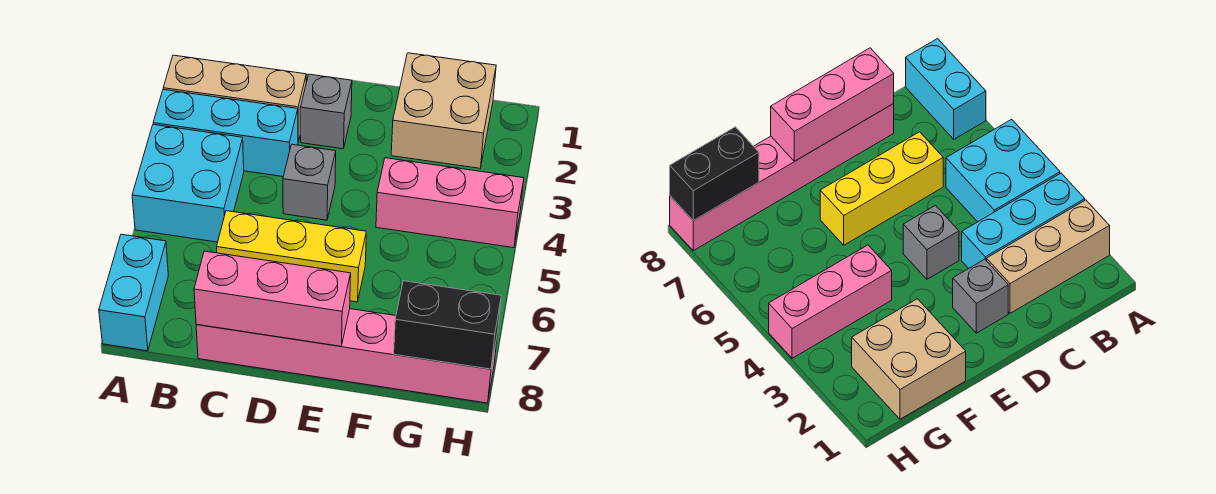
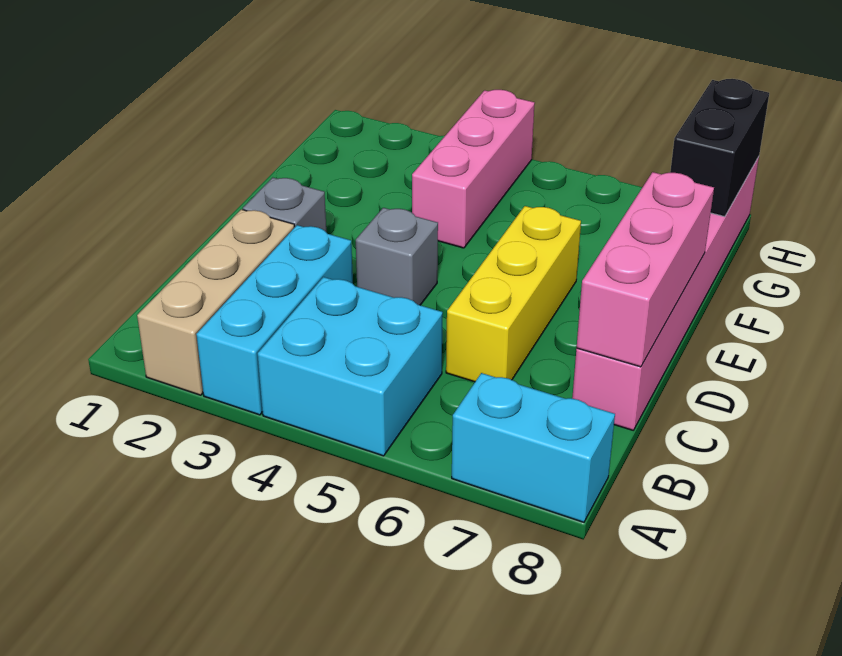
tan 2x2 brick [391,53,496,168] -> none

